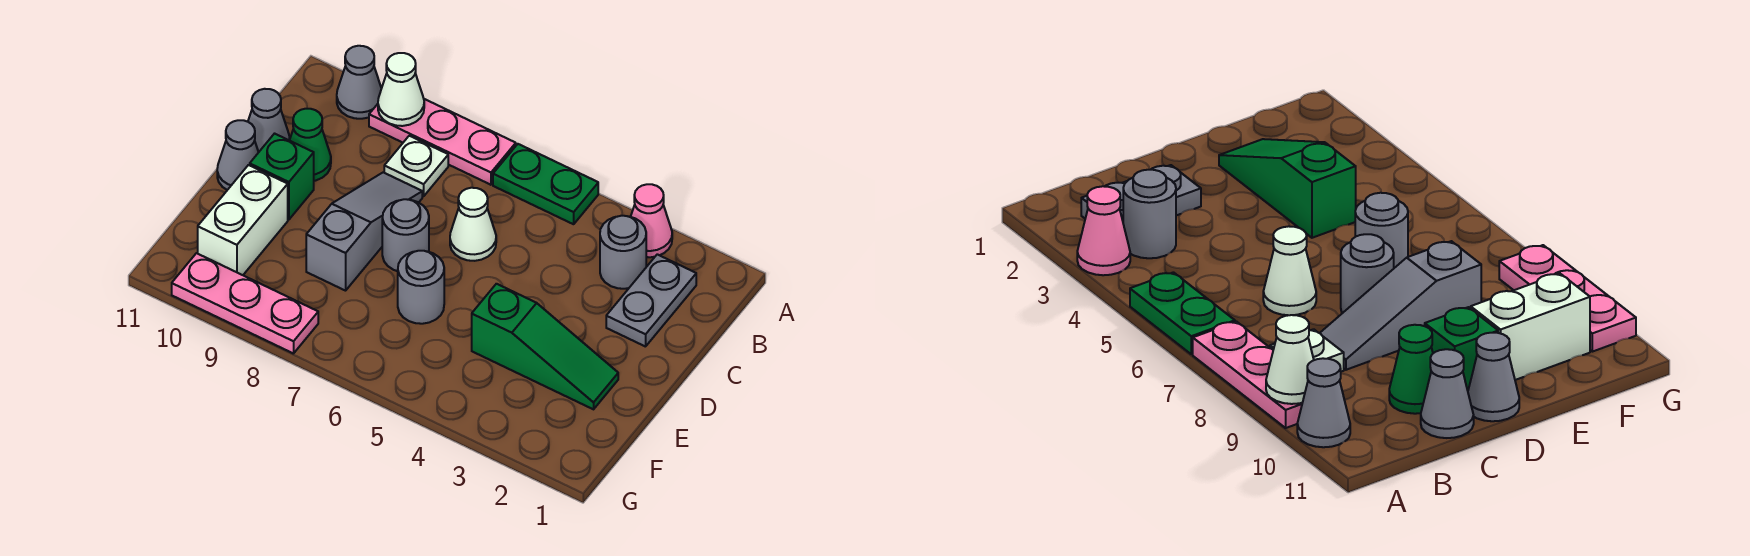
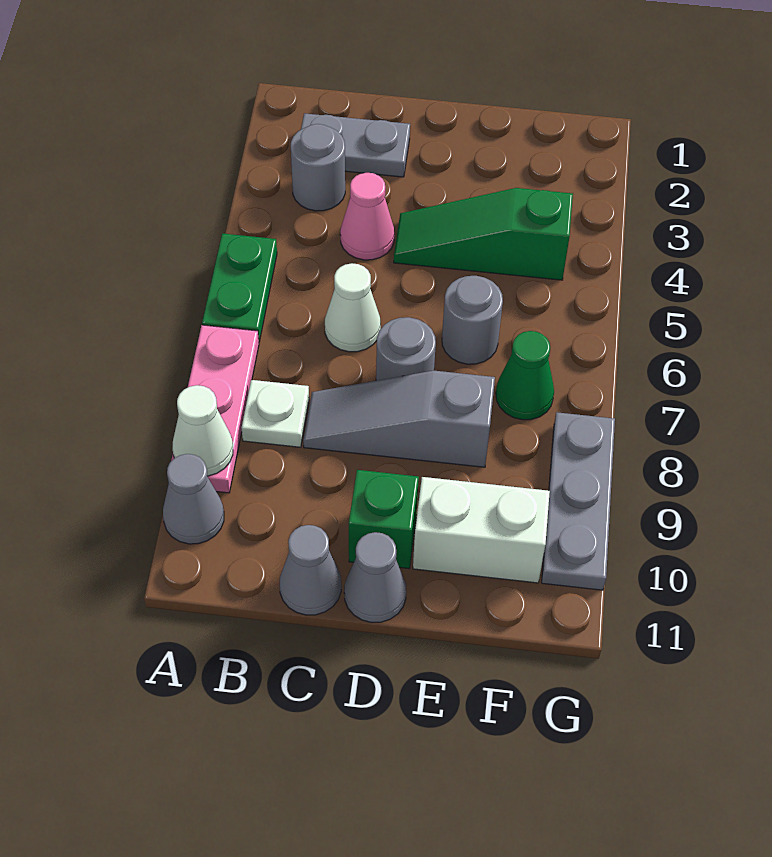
pink 1x1 cone [631,184,672,257] -> pink 1x1 cone moved to [340,173,394,260]
green 1x1 cone [290,109,331,181] -> green 1x1 cone moved to [496,331,554,420]
green 1x3 slope [472,284,618,409] -> green 1x3 slope turned to [394,188,573,280]
pink 1x3 plate [172,253,318,354] -> grey 1x3 plate [542,412,615,590]

